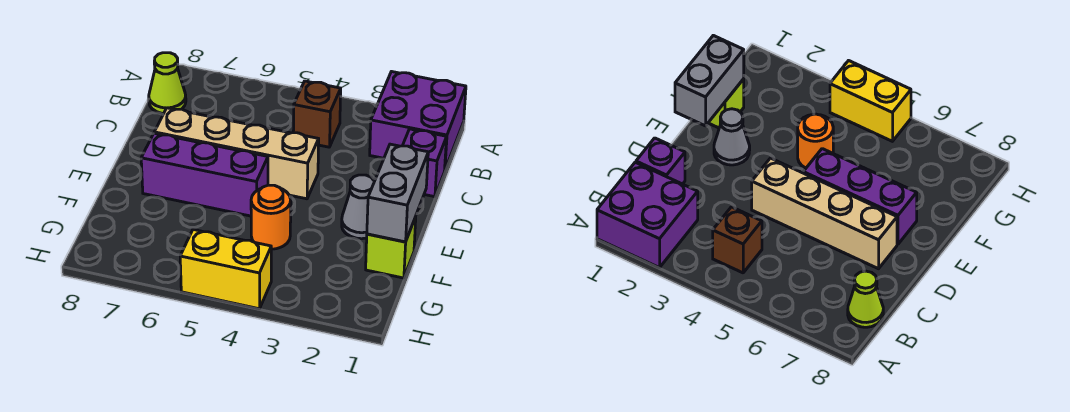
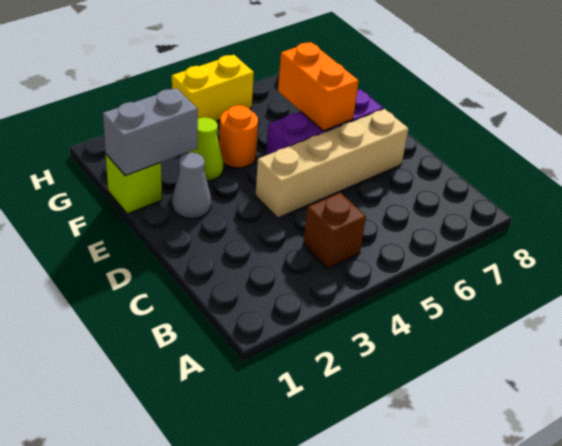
purple 2x2 brick [370,72,466,169] -> none
lime 1x1 cone [149,53,186,114] -> lime 1x1 cone moved to [188,117,224,181]
purple 1x1 brick [403,129,447,197] -> none
grey 1x2 brick [367,144,428,242] -> grey 1x2 brick turned to [103,88,198,176]
none -> orange 1x2 brick [278,42,359,131]

